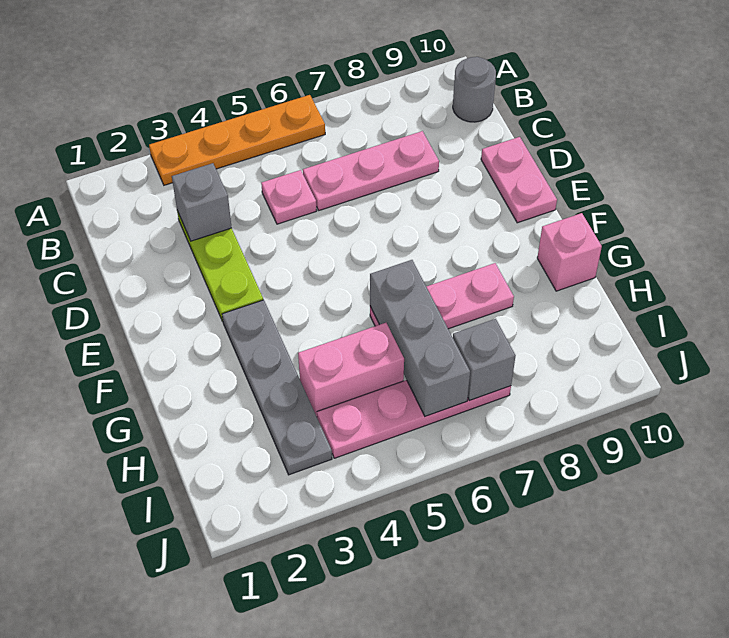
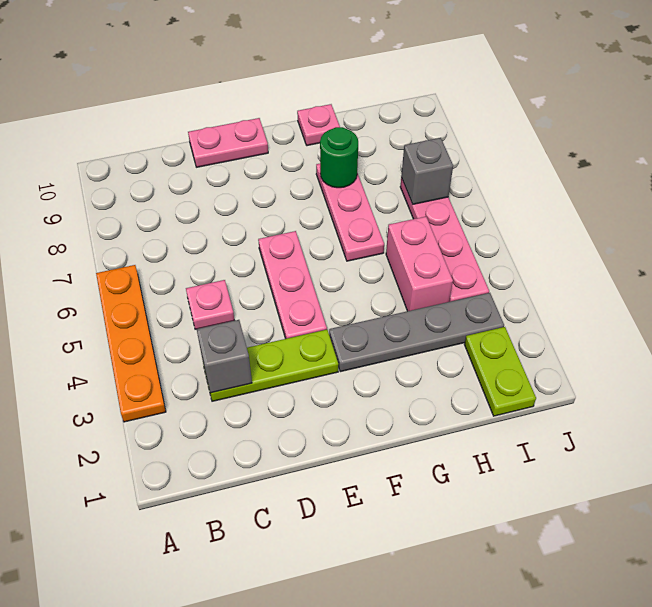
grey 1x1 round brick [453,57,496,122] -> none
pink 1x3 plate [303,131,439,210] -> pink 1x3 plate moved to [258,231,327,339]
grey 1x3 brick [370,260,470,416] -> none
none -> green 1x1 round brick [320,127,358,188]
pink 1x1 brick [537,213,602,291] -> pink 1x1 plate [297,104,340,146]
none -> lime 1x2 plate [464,327,536,416]

